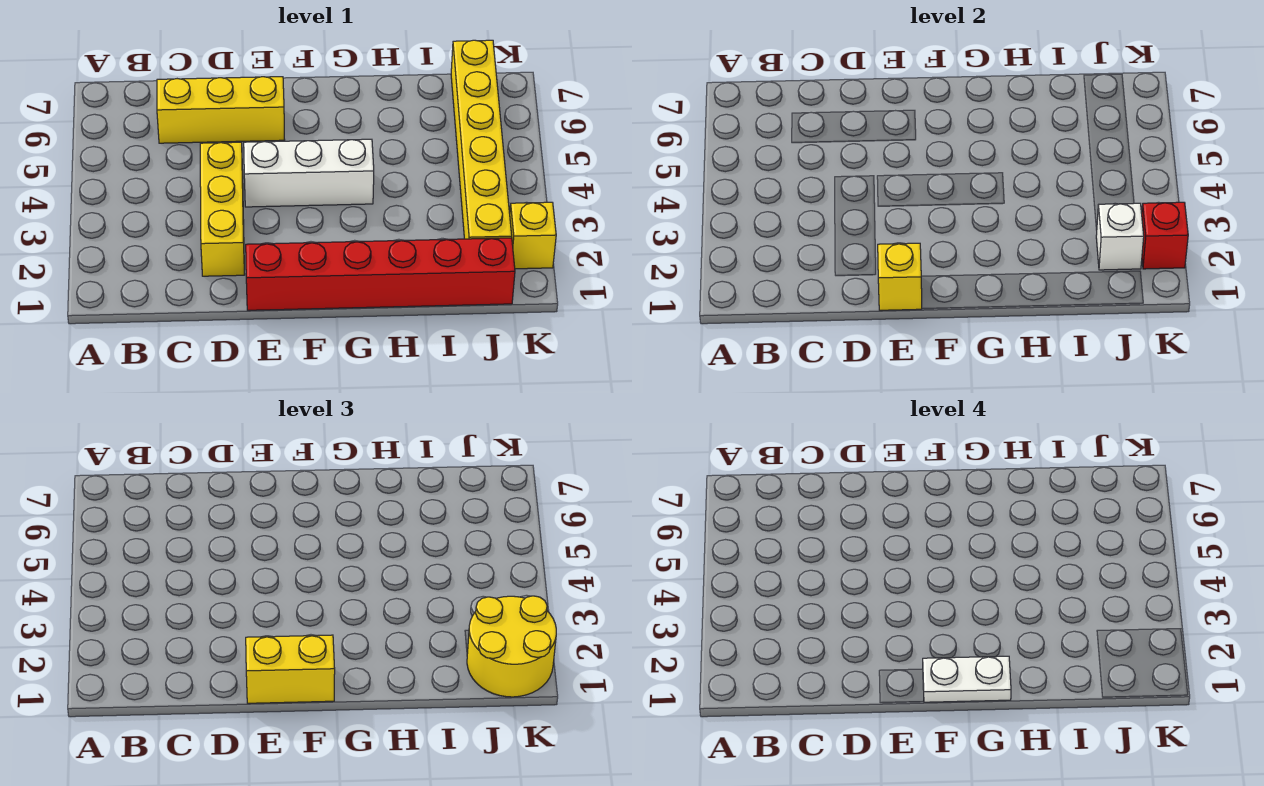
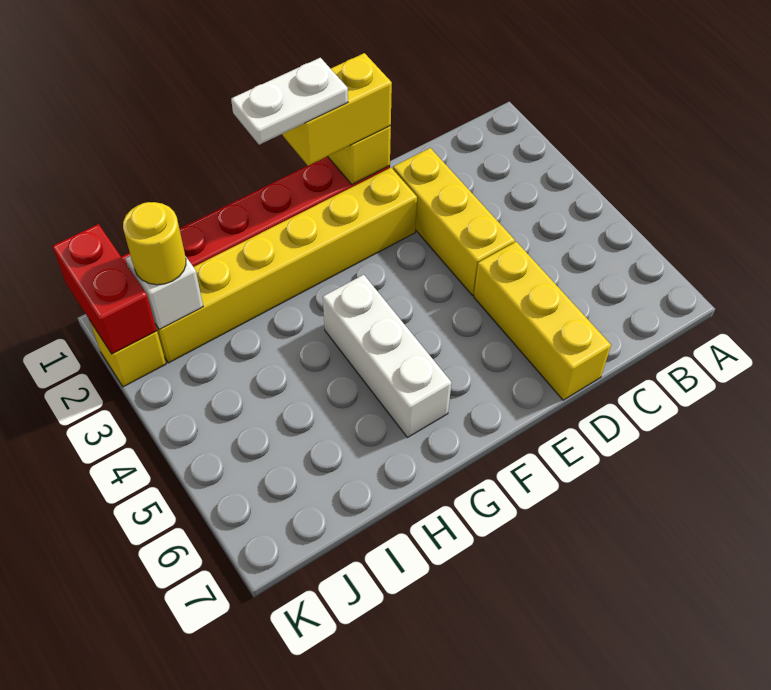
yellow 1x3 brick [157,77,285,143] -> yellow 1x3 brick turned to [474,242,611,400]
white 1x3 brick [244,139,374,207] -> white 1x3 brick turned to [323,275,451,438]
yellow 2x2 round brick [467,596,556,697] -> yellow 1x1 round brick [123,202,186,285]
yellow 1x6 brick [451,40,512,239] -> yellow 1x6 brick turned to [155,168,417,363]
red 1x1 brick [1142,202,1188,269] -> red 1x2 brick [52,224,157,354]

